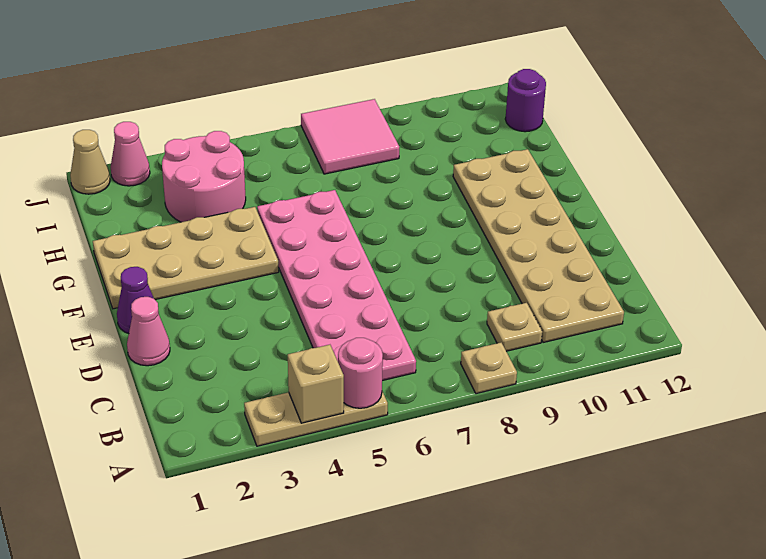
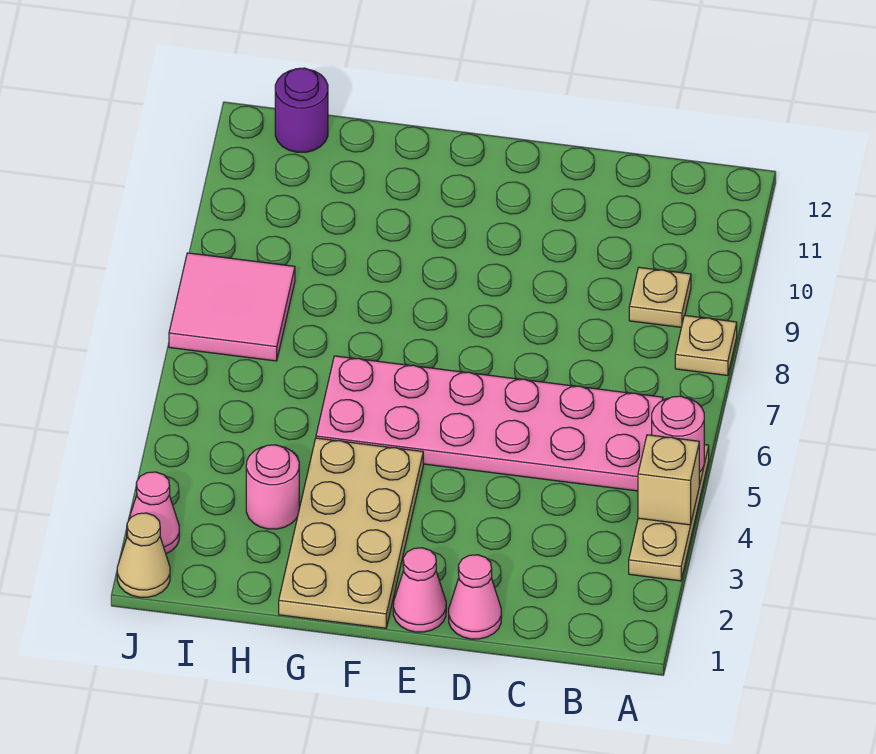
tan 2x6 plate [453,149,624,343] -> none
purple 1x1 cone [117,267,159,334] -> pink 1x1 cone [393,548,446,632]
pink 2x2 round brick [162,131,246,222] -> pink 1x1 round brick [246,445,299,529]

